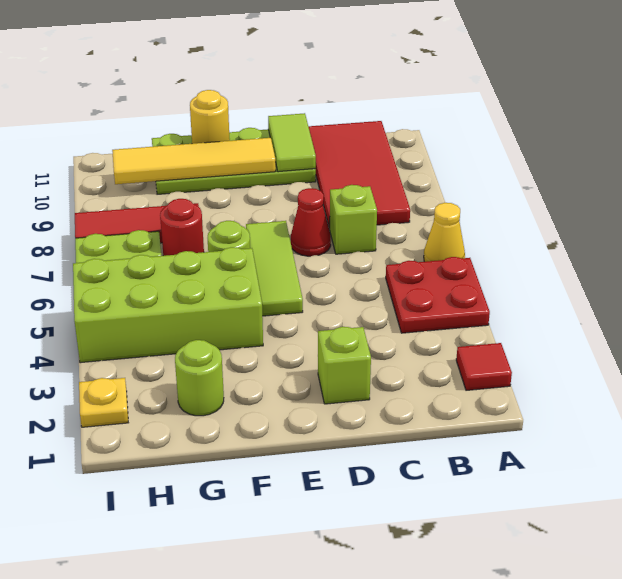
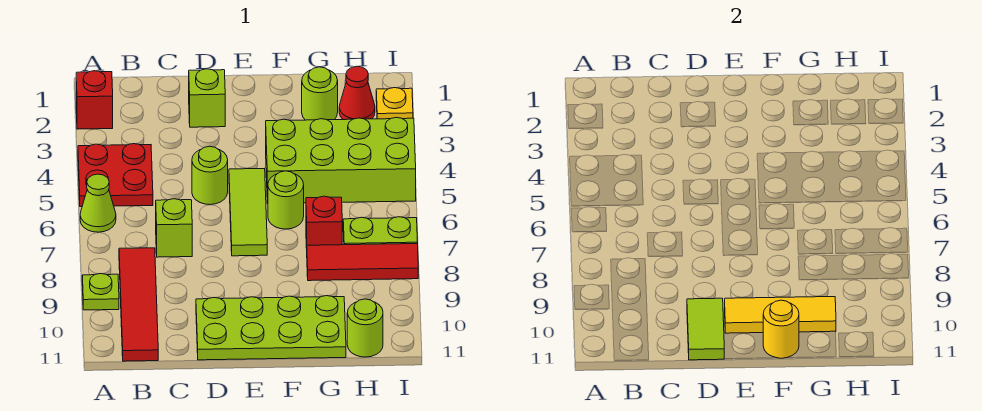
red 1x1 tile [456,343,512,390] -> red 1x1 brick [76,71,113,129]
yellow 1x1 cone [424,203,465,262] -> lime 1x1 cone [80,174,116,232]
none -> lime 1x1 plate [82,274,119,310]
red 2x4 tile [308,121,410,229] -> red 1x4 tile [119,248,158,361]
none -> lime 1x1 round brick [192,146,228,205]
red 1x1 cone [291,188,331,256] -> red 1x1 cone moved to [339,66,375,120]
yellow 1x4 tile [112,138,276,184] -> yellow 1x3 tile [725,297,836,333]
red 1x1 round brick [160,199,204,256] -> red 1x1 brick [306,196,342,248]
none -> lime 1x1 round brick [347,299,383,357]

